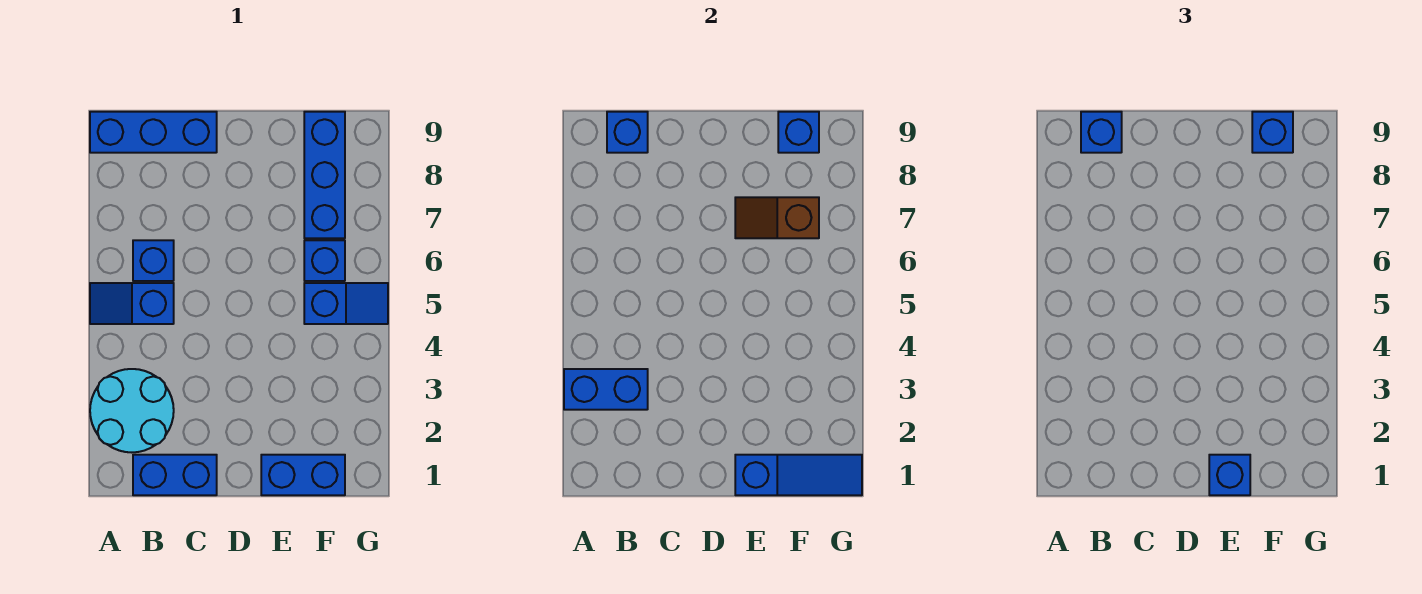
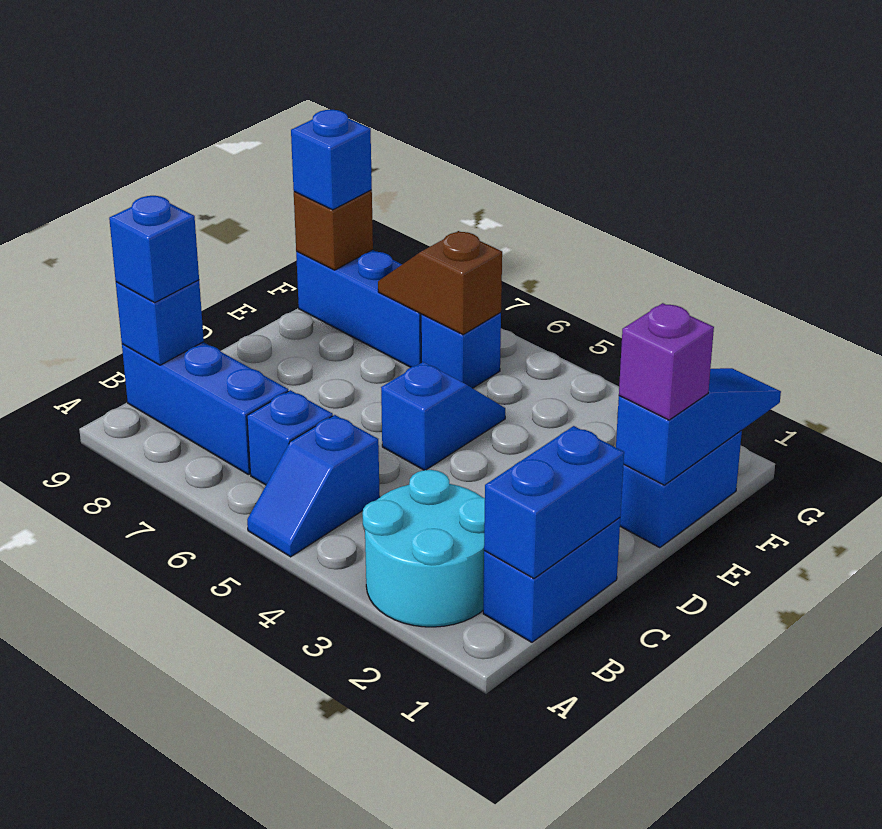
blue 1x2 brick [564,369,648,410] -> blue 1x2 brick moved to [484,426,624,579]
blue 1x3 brick [90,112,217,153] -> blue 1x3 brick turned to [122,342,288,475]
blue 1x1 brick [1209,455,1250,495] -> purple 1x1 brick [619,303,714,420]
brown 1x2 slope [735,197,819,238] -> brown 1x2 slope turned to [378,231,502,335]
blue 1x2 slope [304,283,388,324] -> blue 1x2 slope moved to [381,362,505,470]
blue 1x1 brick [778,112,819,153] -> brown 1x1 brick [294,190,373,270]

